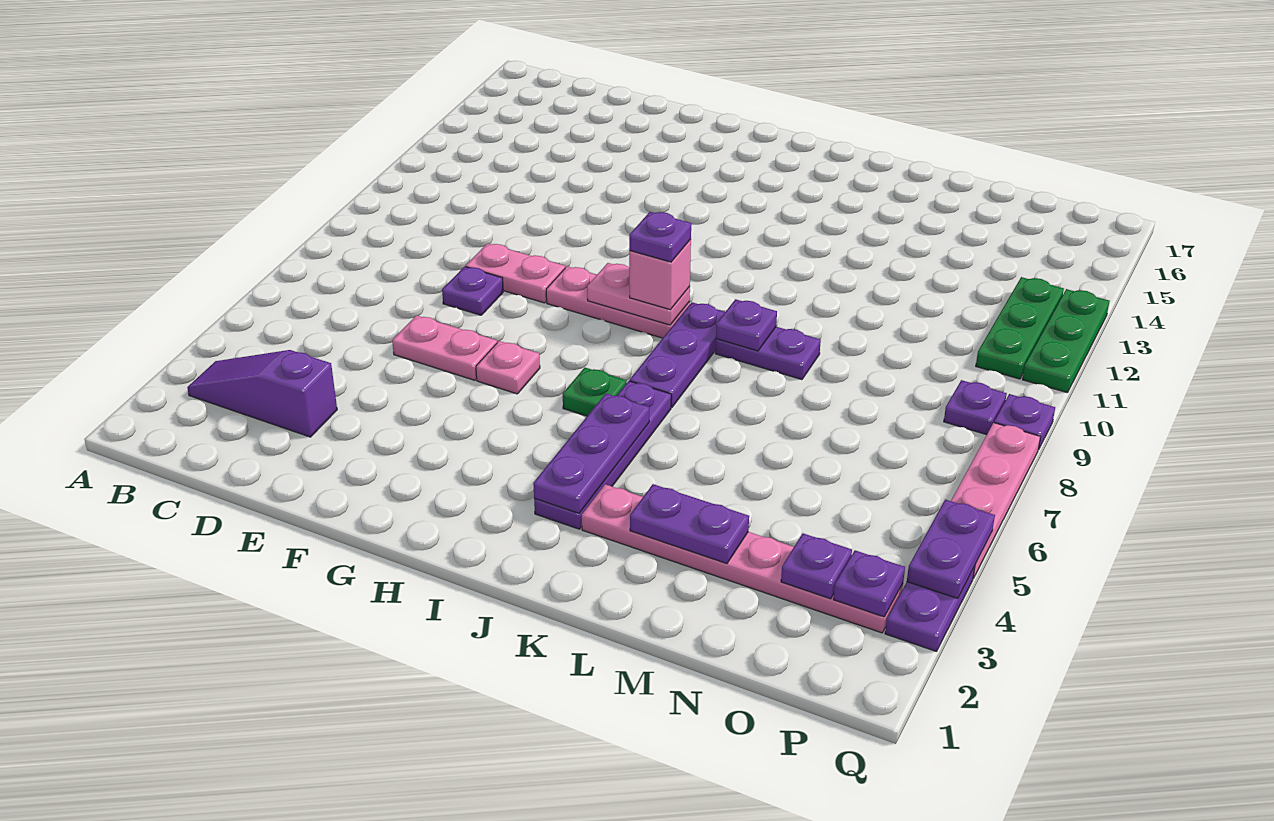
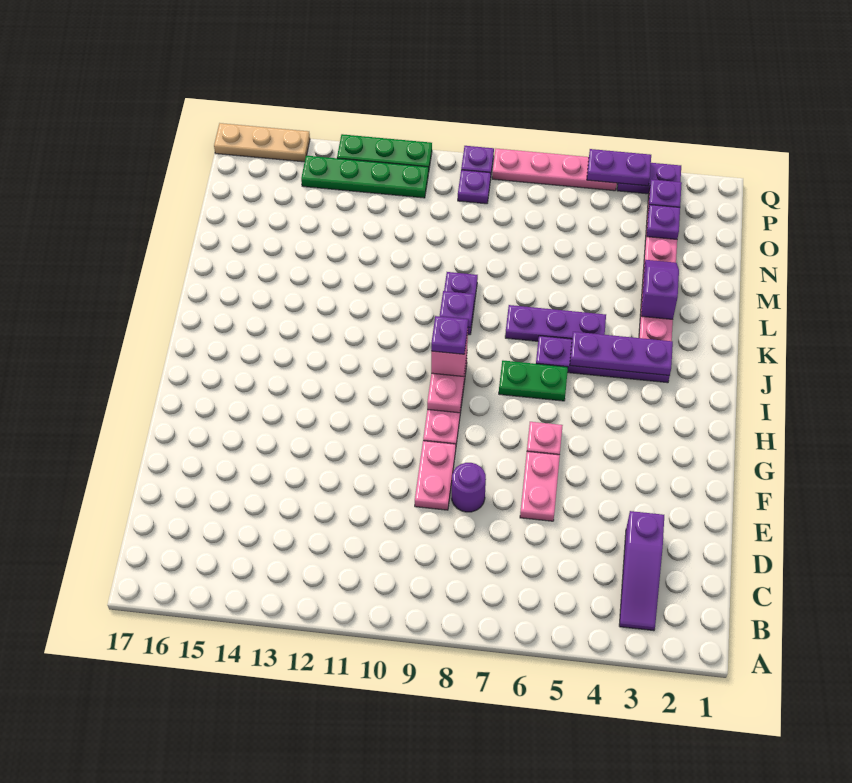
purple 1x1 plate [442,267,503,315] -> purple 1x1 round brick [452,463,486,512]
green 1x1 plate [563,368,627,416] -> green 1x2 plate [499,361,568,401]
purple 1x3 plate [630,302,725,408] -> purple 1x3 plate moved to [505,305,606,341]
purple 1x2 plate [630,484,749,564] -> purple 1x2 slope [641,260,679,319]
green 1x3 plate [976,277,1064,379] -> green 1x4 plate [301,156,428,198]
none -> tan 1x3 plate [214,123,310,162]

